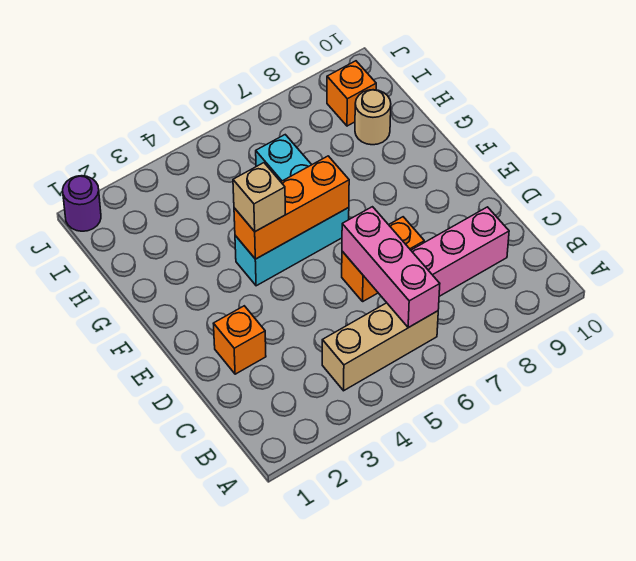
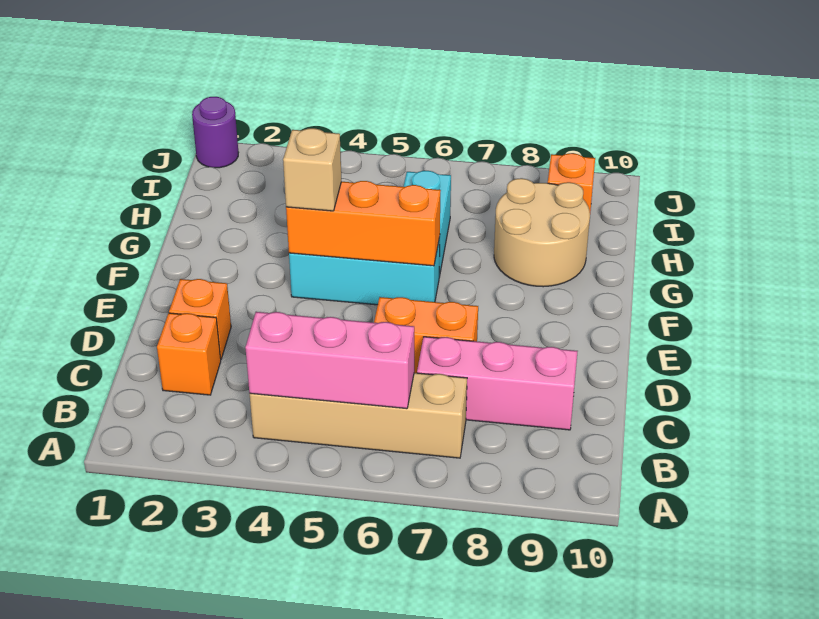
tan 1x3 brick [322,303,438,391] -> tan 1x4 brick [250,373,467,458]
pink 1x3 brick [342,207,440,328] -> pink 1x3 brick turned to [245,312,414,409]
none -> orange 1x1 brick [157,313,221,395]
tan 1x1 round brick [355,90,391,145] -> tan 2x2 round brick [494,178,590,287]

